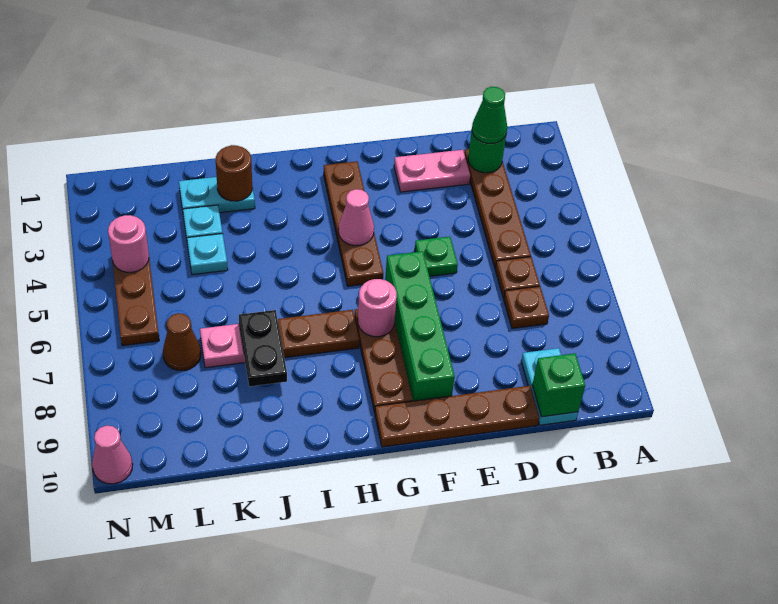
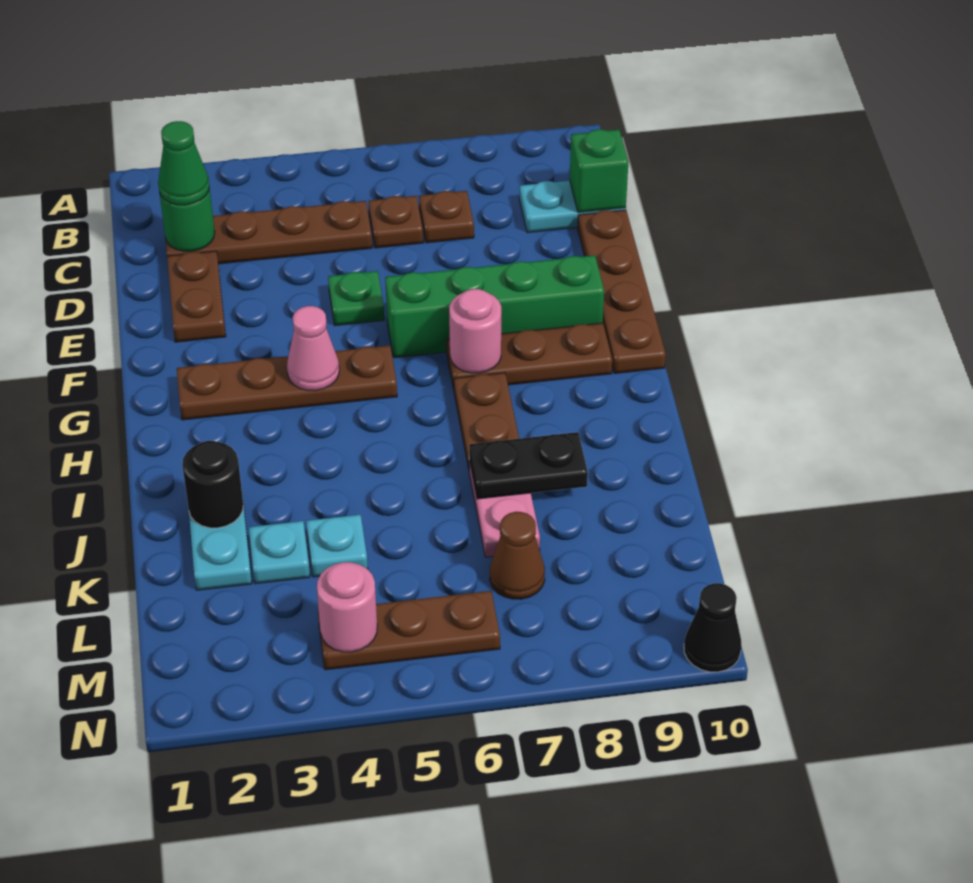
pink 1x2 plate [394,150,470,192] -> brown 1x2 plate [167,251,226,342]
brown 1x1 round brick [216,145,252,201] -> black 1x1 round brick [182,441,243,528]
pink 1x1 cone [92,426,133,484] -> black 1x1 cone [684,583,742,672]

